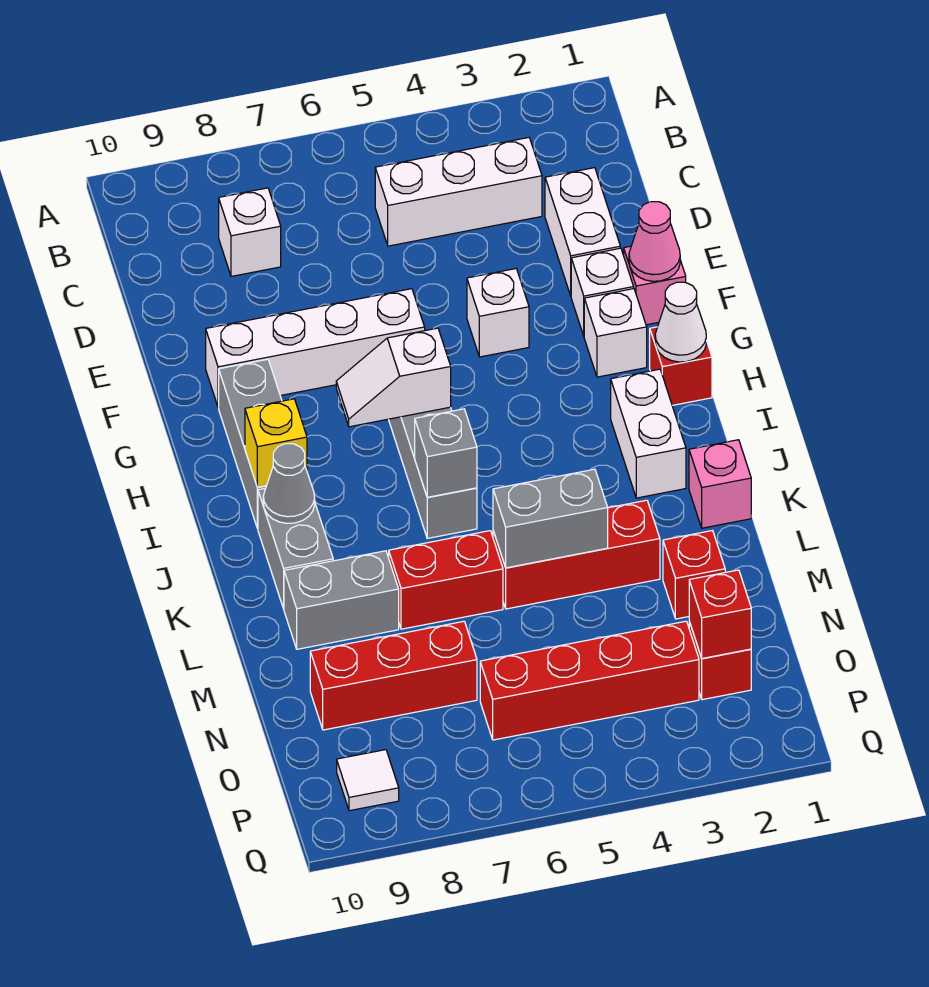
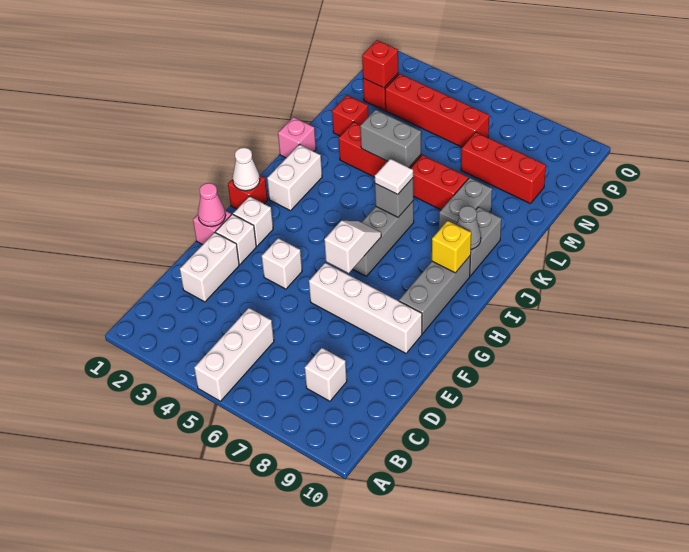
white 1x3 brick [375,138,542,246] -> white 1x3 brick turned to [194,308,274,401]
white 1x2 slope [336,328,451,427] -> white 1x2 slope turned to [324,221,381,273]
grey 1x2 brick [284,551,399,649] -> grey 1x2 brick turned to [439,178,492,230]
white 1x1 tile [337,750,399,811] -> white 1x1 tile moved to [375,159,413,195]

